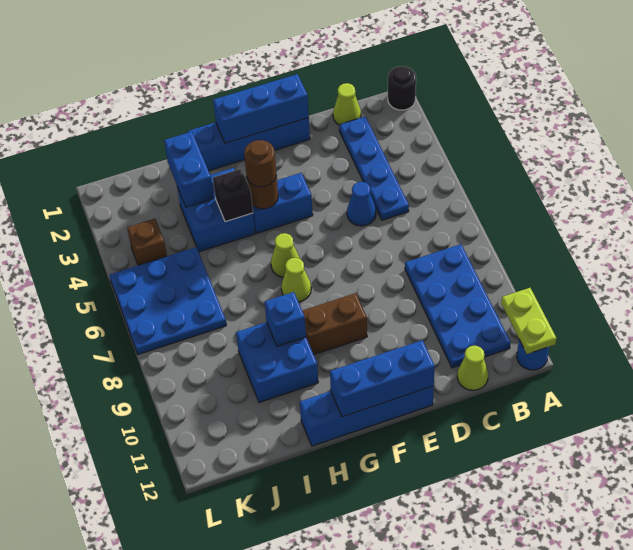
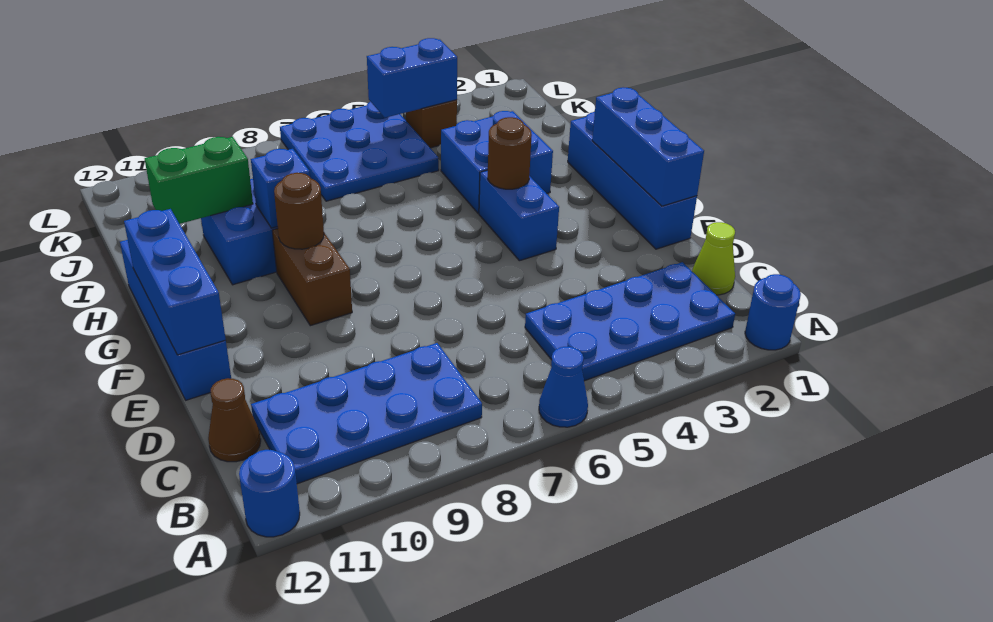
black 1x1 round brick [388,66,416,110] -> blue 1x1 round brick [745,274,801,350]
lime 1x2 plate [501,288,557,354] -> none
blue 1x4 plate [339,117,409,220] -> blue 2x4 plate [525,262,735,381]
lime 1x1 cone [457,346,488,390] -> brown 1x1 cone [208,378,261,462]
blue 1x1 cone [347,182,376,226] -> blue 1x1 cone moved to [539,347,588,427]
brown 1x1 round brick [244,140,276,187] -> brown 1x1 round brick moved to [274,173,324,249]
lime 1x1 cone [271,233,300,277] -> none
lime 1x1 cone [281,258,311,302] -> none
black 1x1 brick [213,169,253,222] -> none
blue 1x2 brick [164,132,214,207] -> blue 1x2 brick moved to [367,38,457,118]
none -> green 1x2 brick [145,137,253,224]

